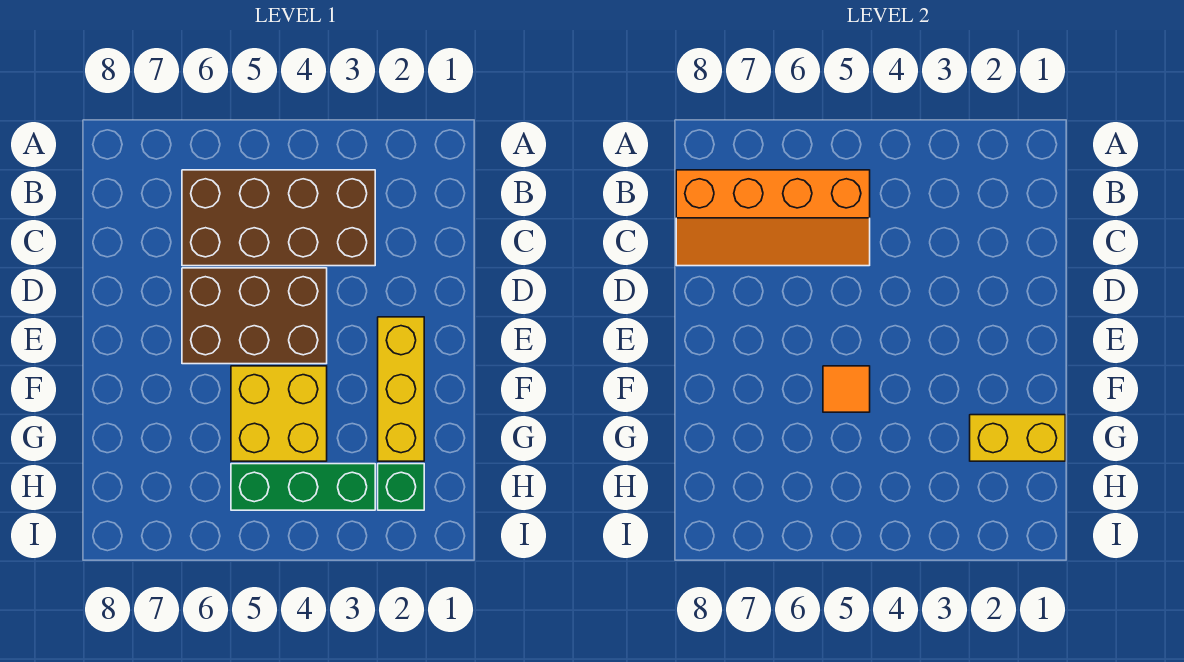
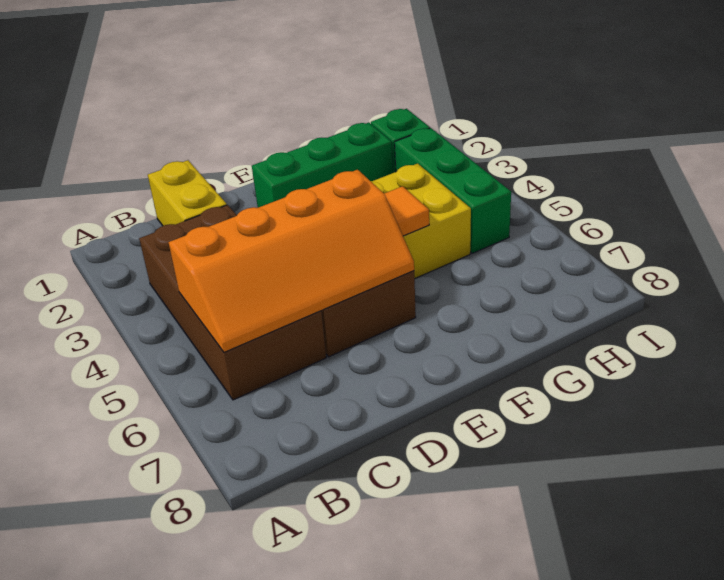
orange 2x4 slope [676,170,870,266] -> orange 2x4 slope turned to [168,170,414,352]
yellow 1x3 brick [378,317,424,461] -> green 1x3 brick [252,123,393,208]
yellow 1x2 brick [970,415,1065,461] -> yellow 1x2 brick moved to [148,160,227,226]

